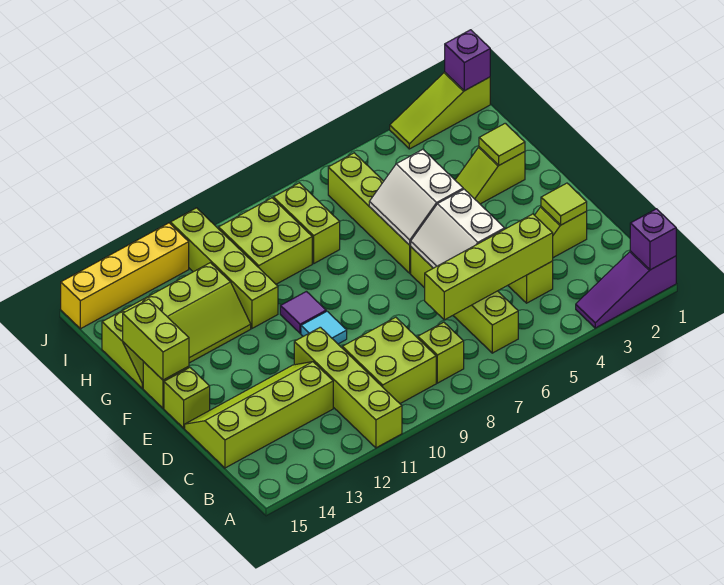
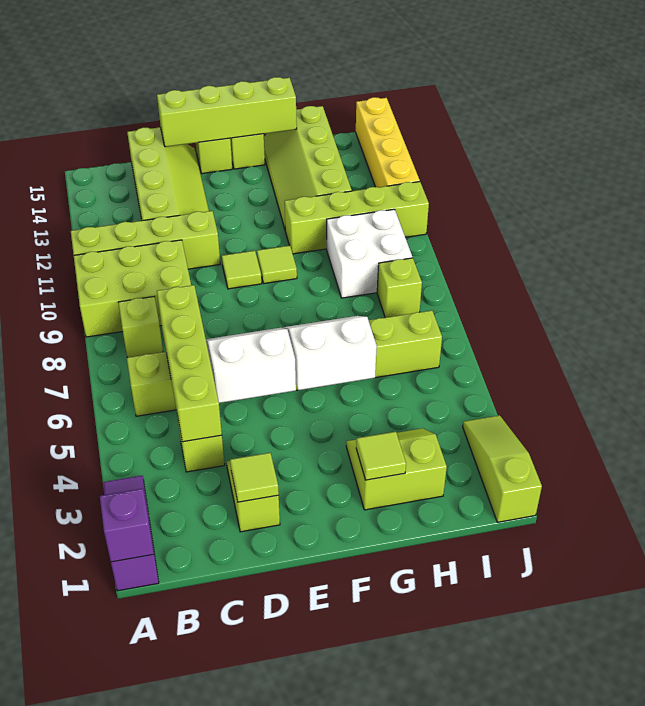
lime 2x2 brick [342,317,436,403] -> lime 2x3 brick [74,240,191,337]
cyan 1x1 tile [301,311,347,344] -> lime 1x1 tile [222,251,262,289]
purple 1x1 tile [280,291,326,333] -> lime 1x1 tile [257,246,297,284]
lime 1x2 brick [123,299,189,380] -> lime 1x4 brick [157,77,297,147]
lime 1x2 slope [455,147,525,204] -> lime 2x2 slope [346,428,447,510]
lime 1x2 brick [273,183,340,263] -> lime 1x1 brick [377,258,422,318]
lime 2x2 brick [219,198,312,284] -> white 2x2 brick [327,209,412,298]
purple 1x1 brick [445,30,490,91] -> none

